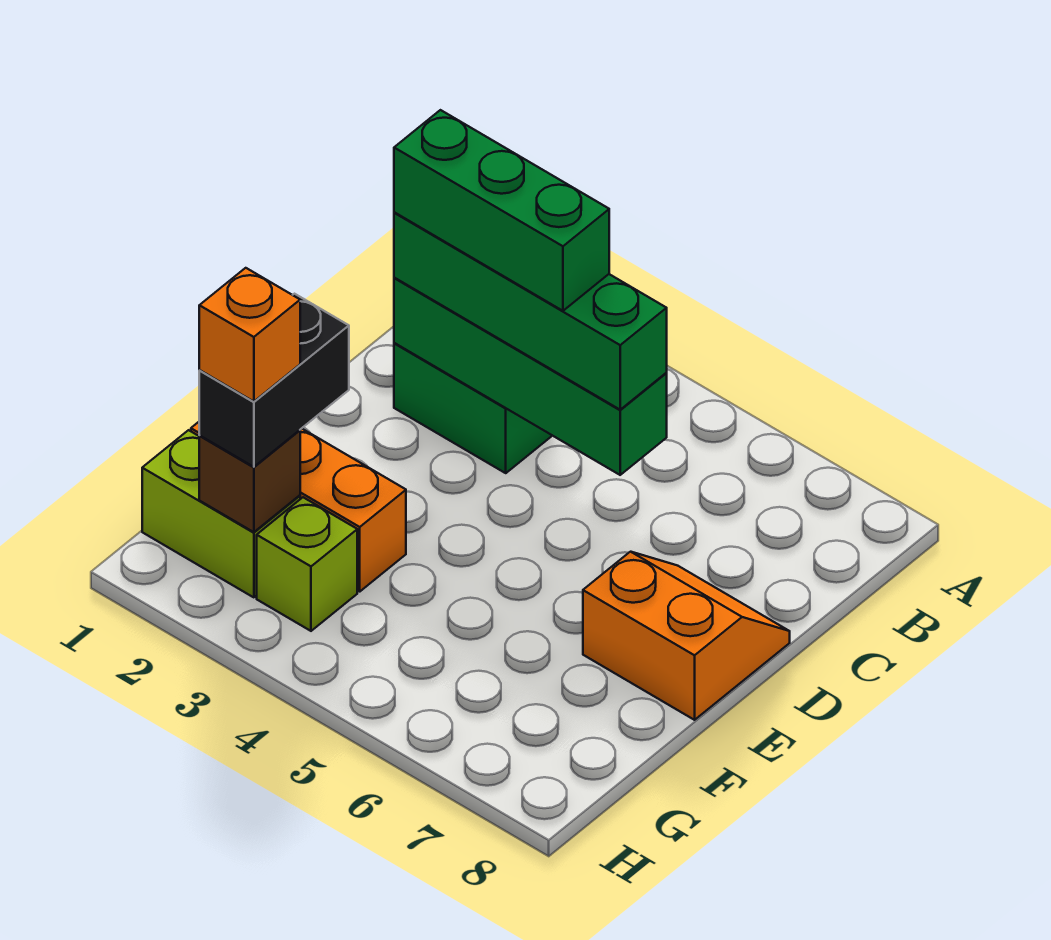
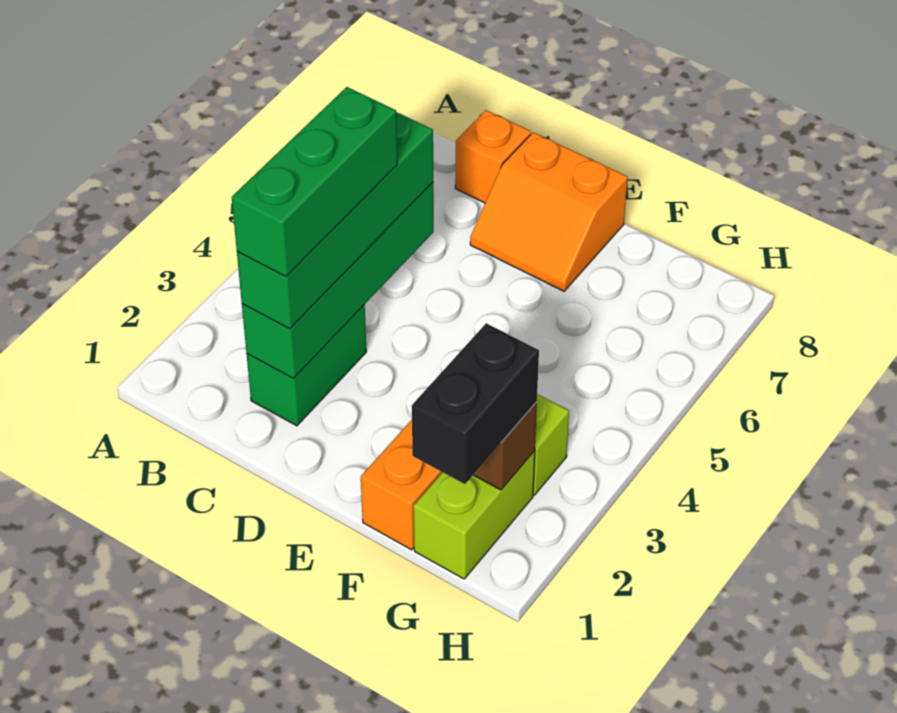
orange 2x2 slope [583,552,790,720] -> orange 2x2 slope turned to [470,132,628,291]
black 1x2 brick [199,294,349,467] -> black 1x2 brick turned to [412,323,539,484]
orange 1x1 brick [199,268,300,402] -> orange 1x1 brick moved to [455,110,531,203]

